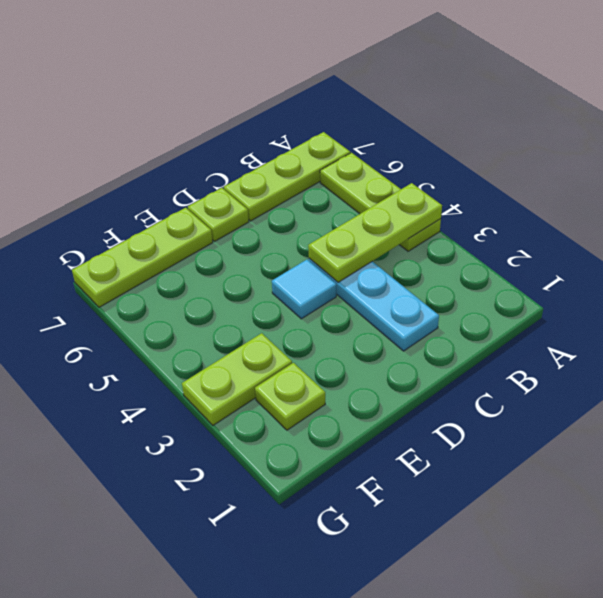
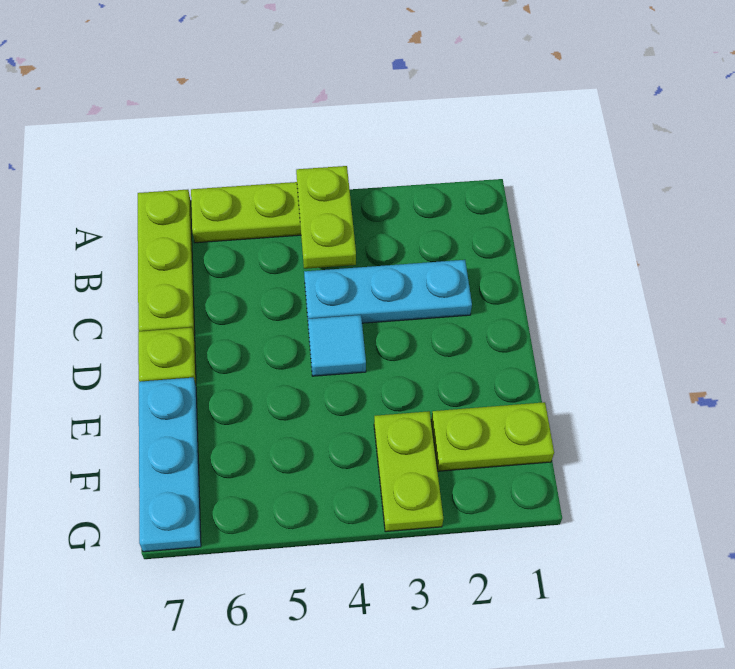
lime 1x3 plate [308,183,442,282] -> lime 1x2 plate [296,166,356,269]
lime 1x3 plate [72,208,213,307] -> cyan 1x3 plate [139,377,201,552]
lime 1x1 plate [255,363,325,430] -> lime 1x2 plate [431,402,554,471]

